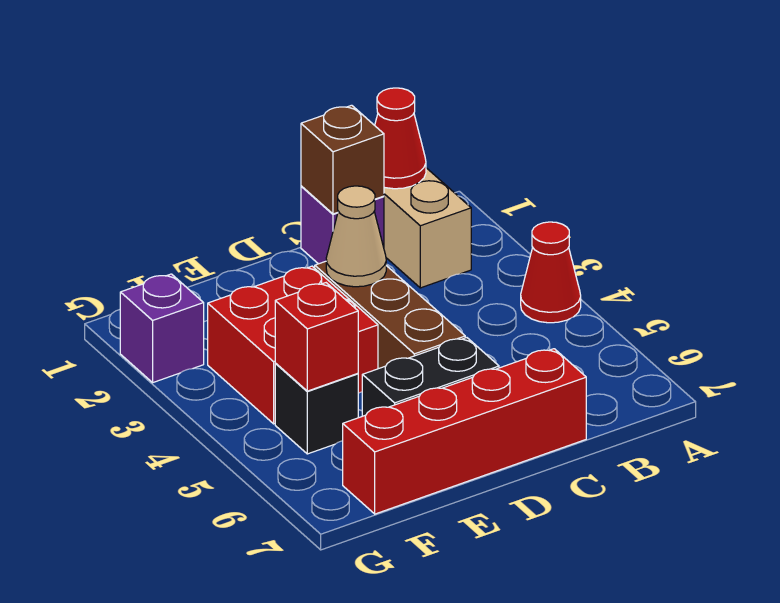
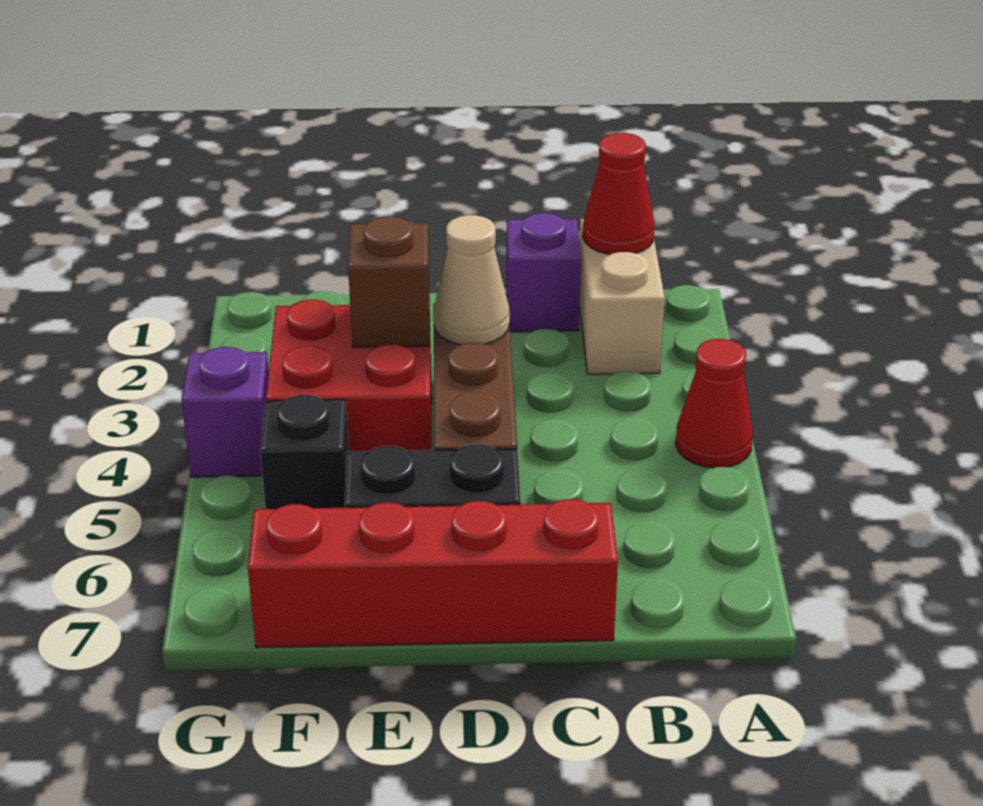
brown 1x1 brick [301,105,384,214] -> brown 1x1 brick moved to [348,216,430,347]
red 1x1 brick [275,283,358,391] -> none
purple 1x1 brick [120,274,204,382] -> purple 1x1 brick moved to [181,347,269,477]

